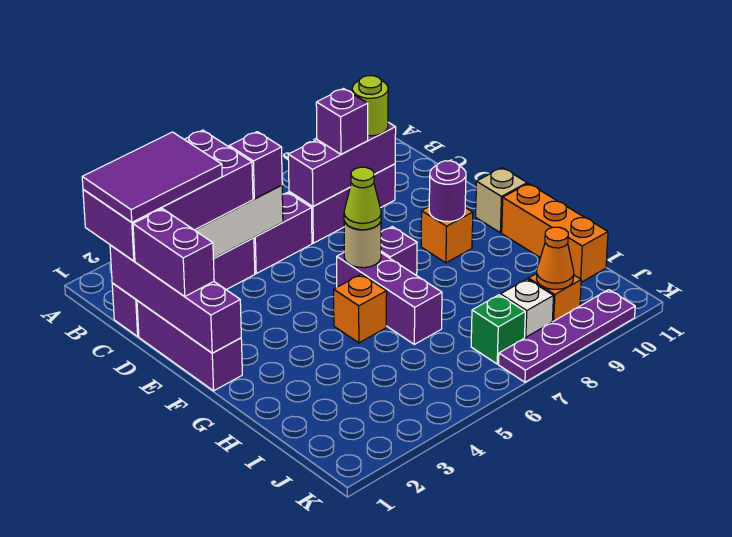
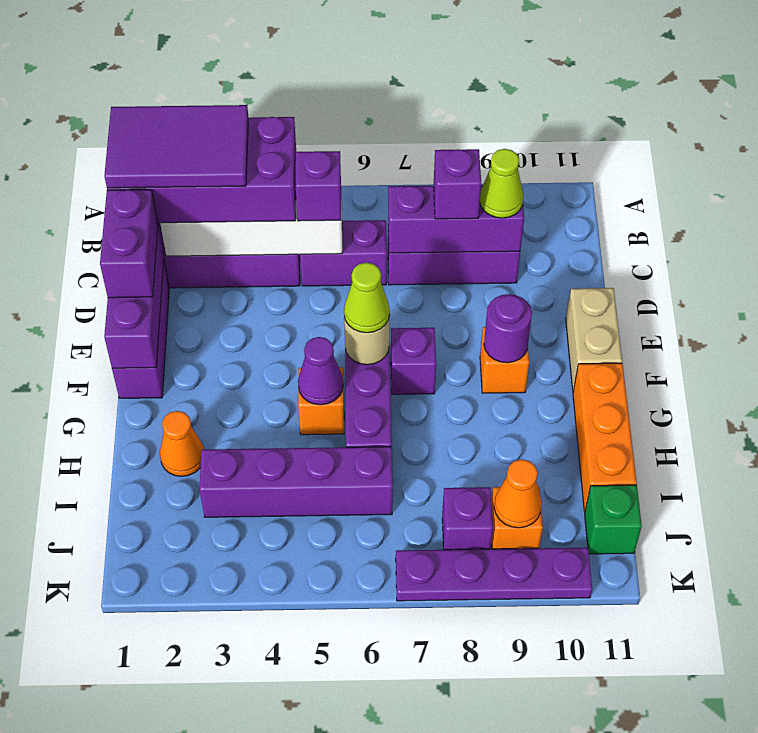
lime 1x1 round brick [352,76,388,136] -> lime 1x1 cone [480,149,524,218]
tan 1x1 brick [476,168,527,233] -> tan 1x2 brick [566,288,622,391]
none -> purple 1x1 cone [298,337,343,405]
none -> orange 1x1 cone [160,411,204,476]
none -> purple 1x4 brick [199,447,393,517]
green 1x1 brick [471,295,525,364] -> green 1x1 brick moved to [585,485,642,554]
white 1x1 brick [500,279,553,338] -> purple 1x1 brick [442,487,493,550]

